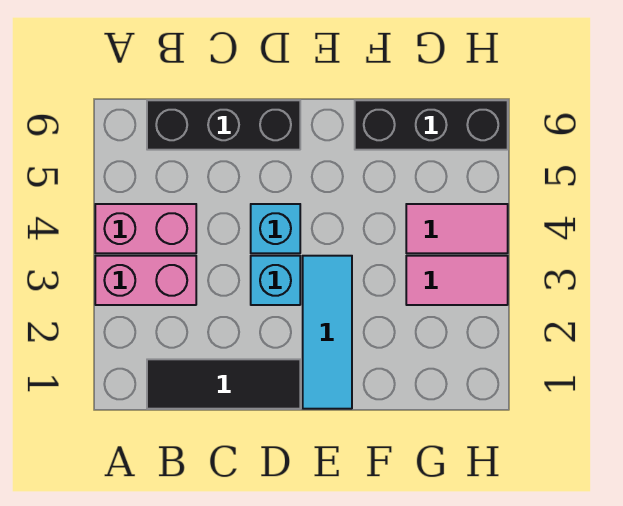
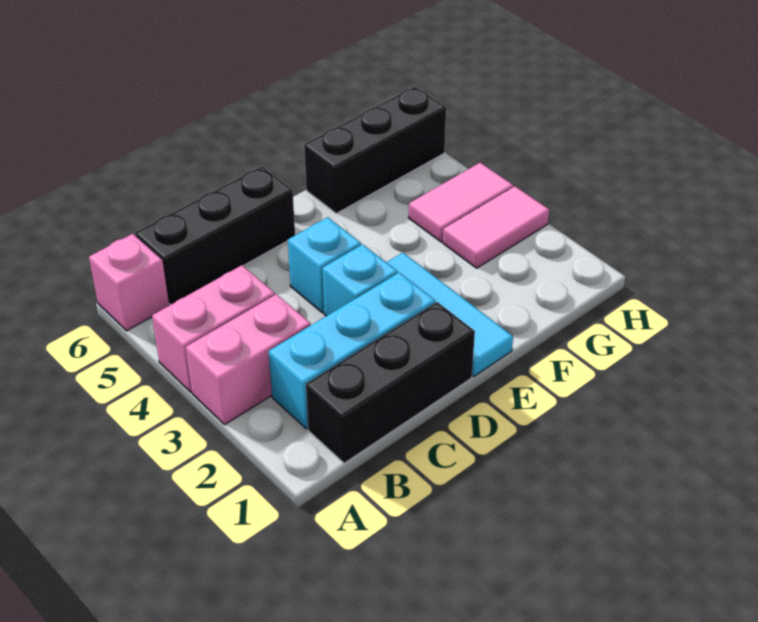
none -> pink 1x1 brick [89,234,169,331]
black 1x3 tile [147,359,300,409] -> black 1x3 brick [306,302,475,463]
none -> cyan 1x3 brick [269,273,435,429]

